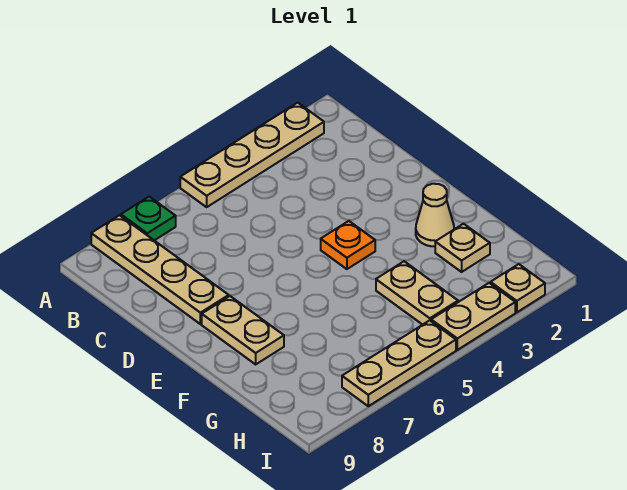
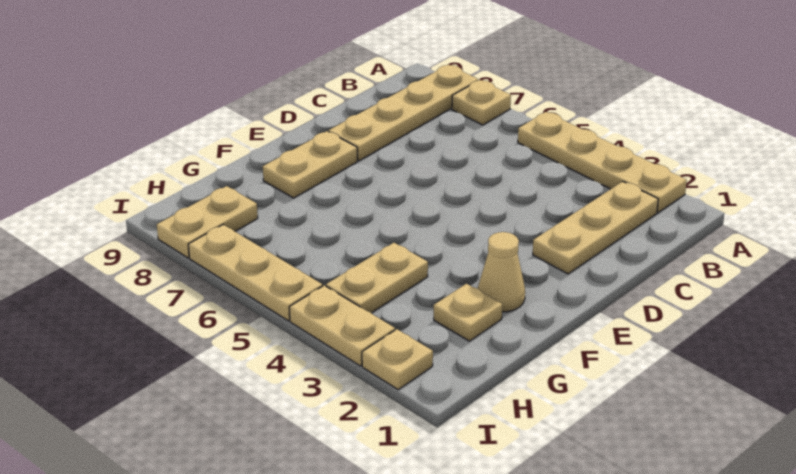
green 1x1 plate [121,197,176,240] -> tan 1x1 plate [452,80,511,125]
none -> tan 1x3 plate [533,181,658,274]
orange 1x1 plate [321,221,375,269] -> none
none -> tan 1x2 plate [157,186,258,258]

